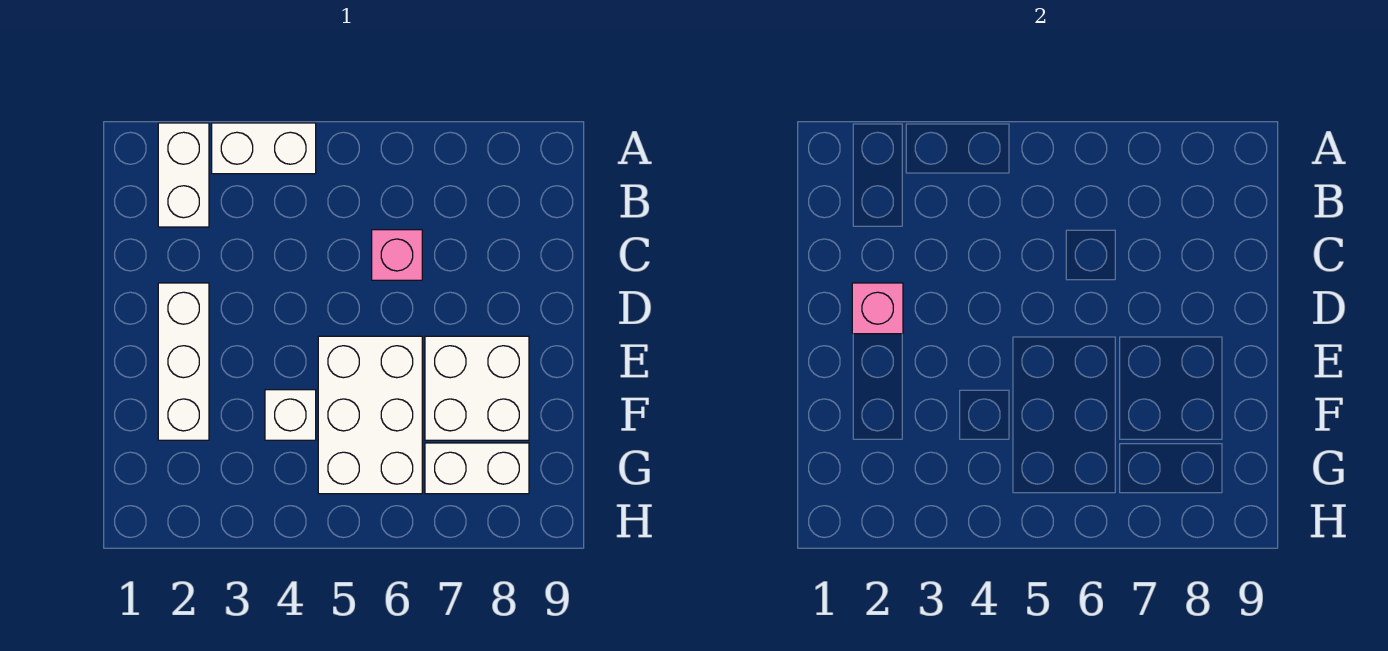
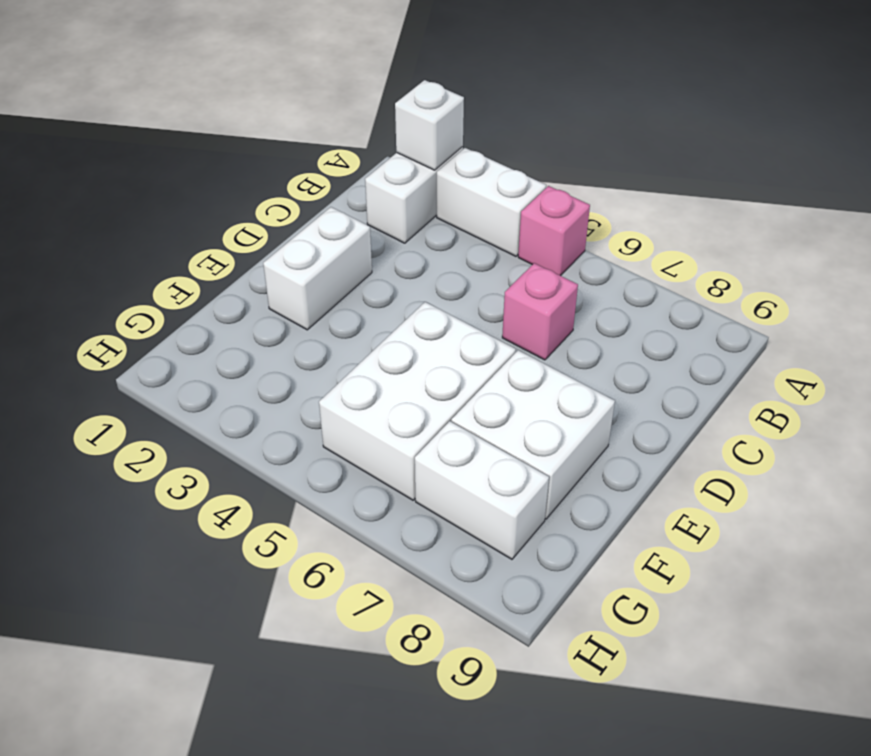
white 1x3 brick [158,283,209,440] -> white 1x2 brick [263,207,372,330]
pink 1x1 brick [852,283,903,334] -> pink 1x1 brick moved to [518,186,590,276]
white 1x1 brick [265,390,316,440] -> white 1x1 brick moved to [395,80,464,170]

